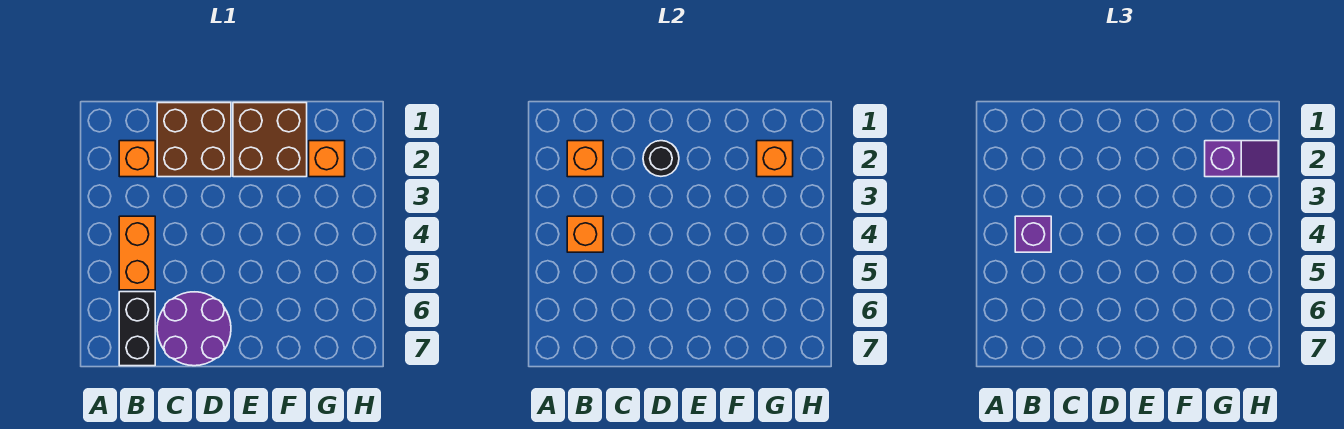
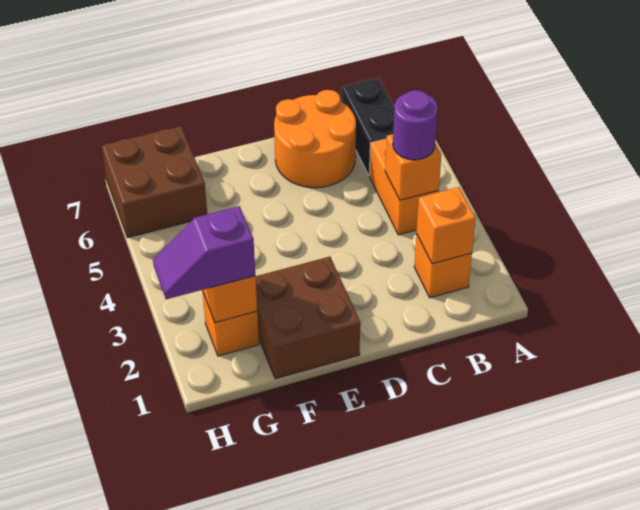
purple 1x1 brick [1015,216,1051,252] -> purple 1x1 round brick [393,90,438,160]
brown 2x2 brick [157,103,231,177] -> brown 2x2 brick moved to [102,126,207,238]
purple 2x2 round brick [157,292,231,366] -> orange 2x2 round brick [274,90,356,188]
black 1x1 round brick [643,141,679,176] -> none

